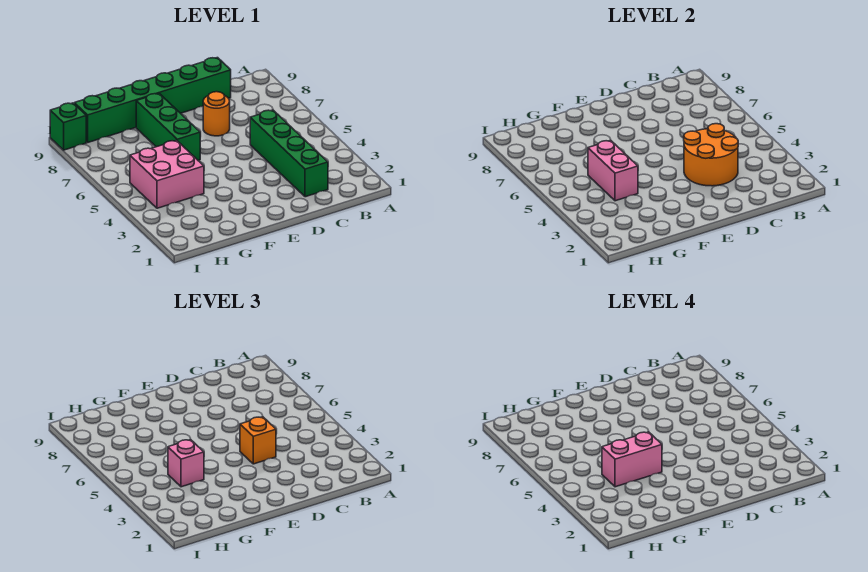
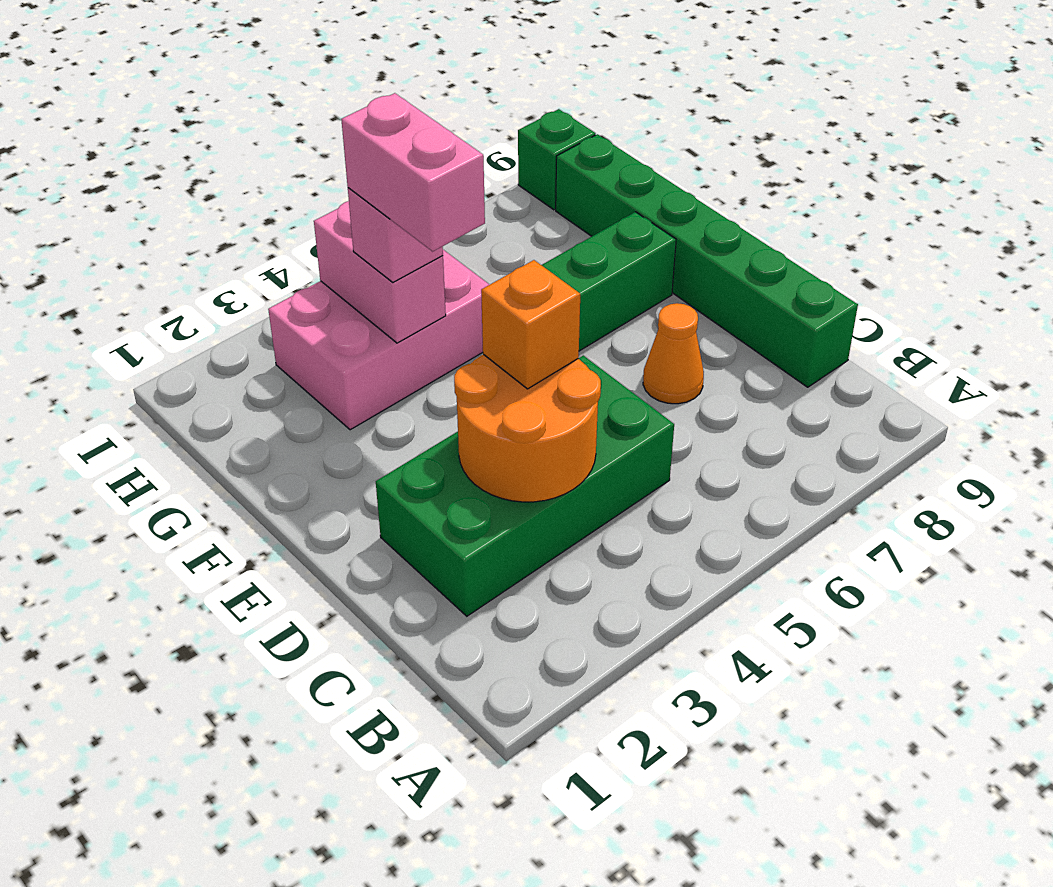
green 1x4 brick [250,110,328,197] -> green 2x4 brick [376,355,674,616]
orange 1x1 round brick [203,92,230,136] -> orange 1x1 cone [643,303,704,404]
pink 2x2 brick [130,140,204,208] -> pink 2x3 brick [268,250,490,430]
pink 1x2 brick [588,140,638,201] -> pink 1x2 brick turned to [314,201,446,343]

